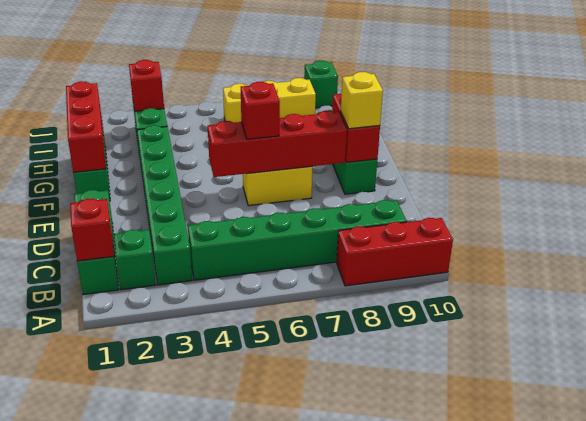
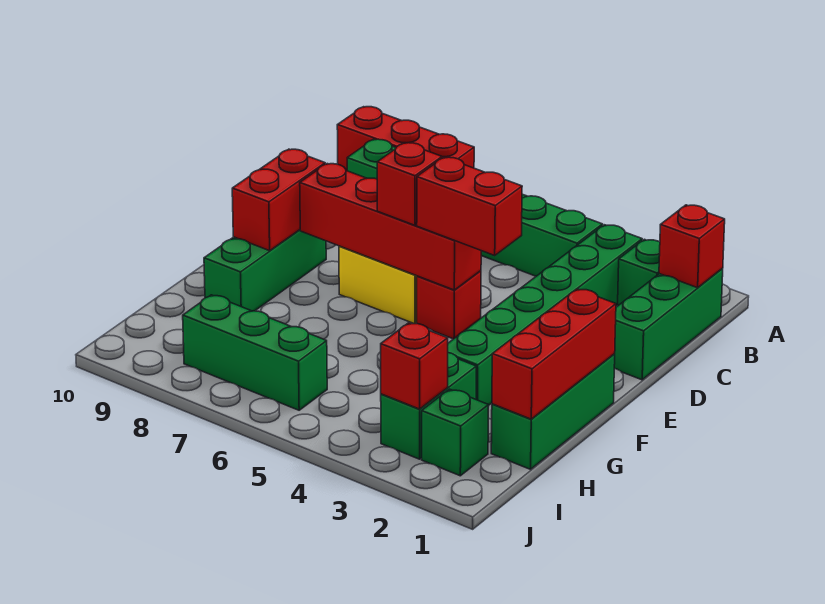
none -> red 1x2 brick [417,157,522,255]
none -> red 1x1 brick [417,271,481,339]
yellow 1x1 brick [341,72,383,129] -> none
yellow 1x3 brick [223,78,316,123] -> green 1x3 brick [183,295,327,410]
green 1x1 brick [304,61,338,108] -> green 1x1 brick moved to [422,389,489,476]

